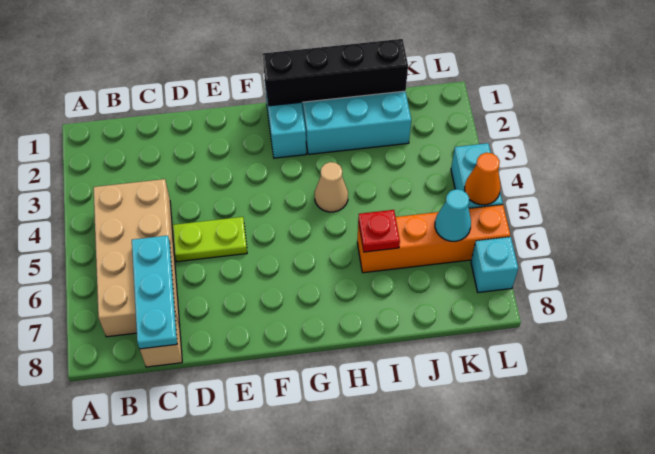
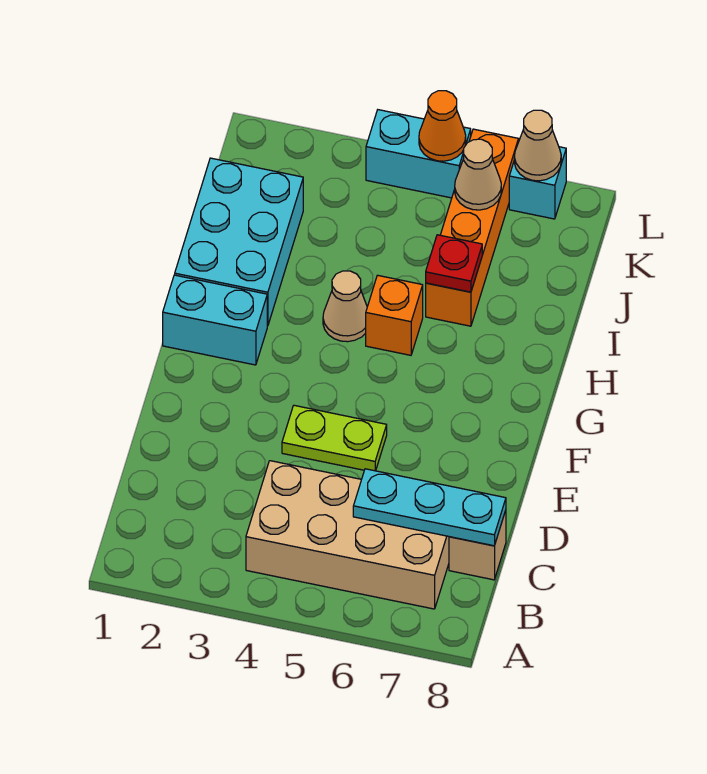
lime 1x2 plate [173,217,247,262] -> lime 1x2 plate turned to [282,405,387,471]
black 1x4 brick [263,39,408,106] -> none
none -> orange 1x1 brick [366,275,423,355]
cyan 1x1 cone [435,189,471,241] -> tan 1x1 cone [455,139,501,210]
none -> tan 1x1 cone [514,110,561,181]

